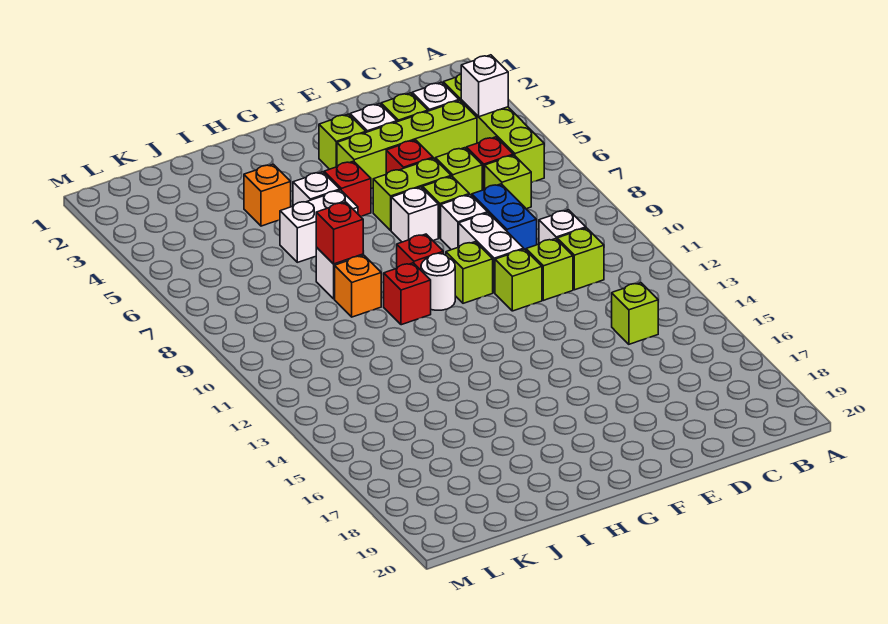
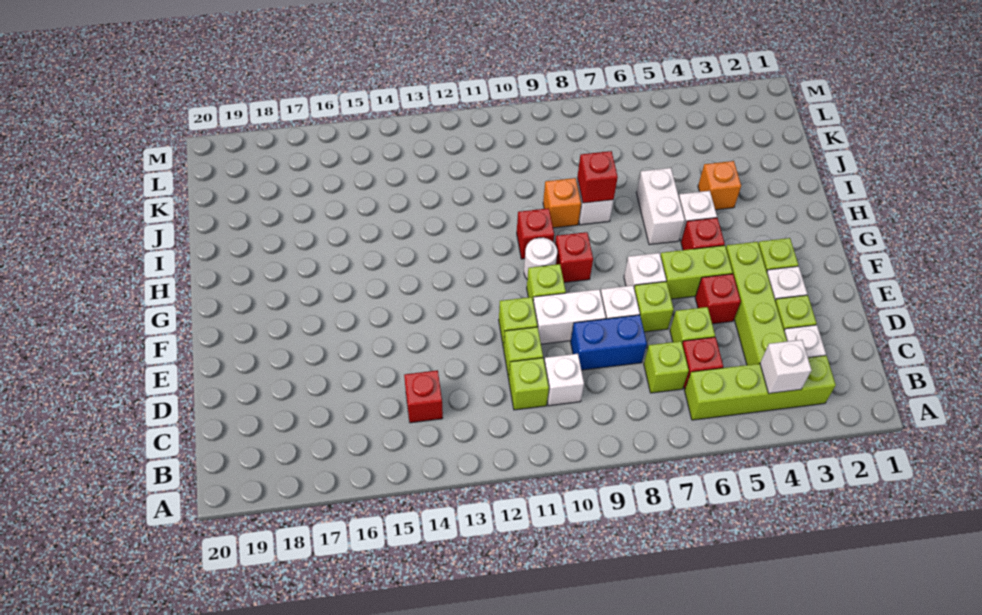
lime 1x1 brick [612,283,658,344] -> red 1x1 brick [404,370,443,423]
lime 1x2 brick [373,158,451,230] -> lime 1x2 brick turned to [660,245,733,299]

